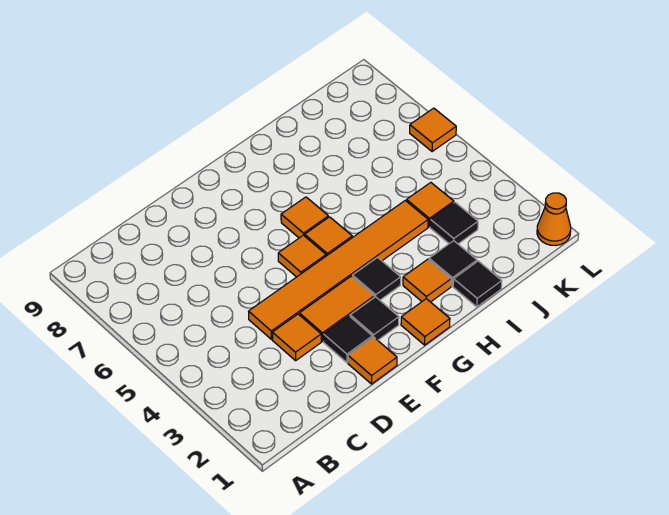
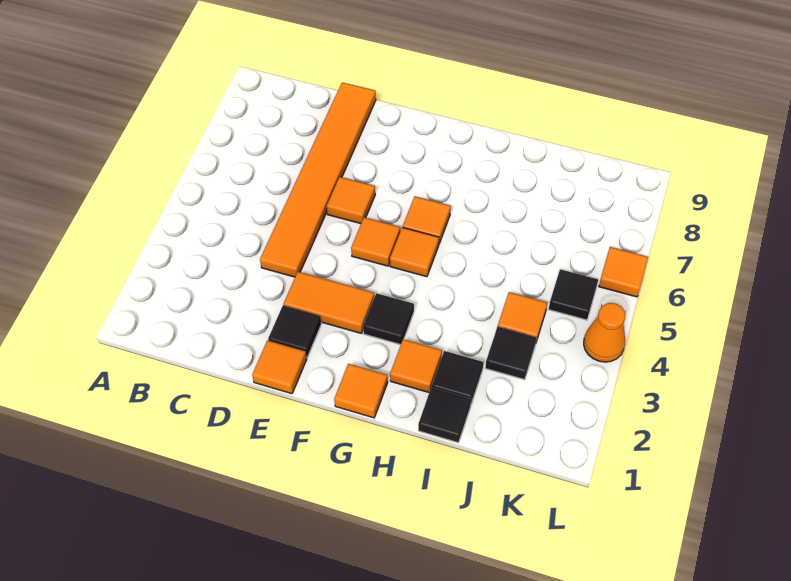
orange 1x1 tile [272,314,321,361] -> orange 1x1 tile moved to [327,177,375,224]
orange 1x6 tile [249,201,428,339] -> orange 1x6 tile turned to [260,82,376,277]
black 1x1 tile [350,297,399,340] -> black 1x1 tile moved to [549,269,598,320]
orange 1x1 cone [537,193,571,246] -> orange 1x1 cone moved to [584,303,625,362]

